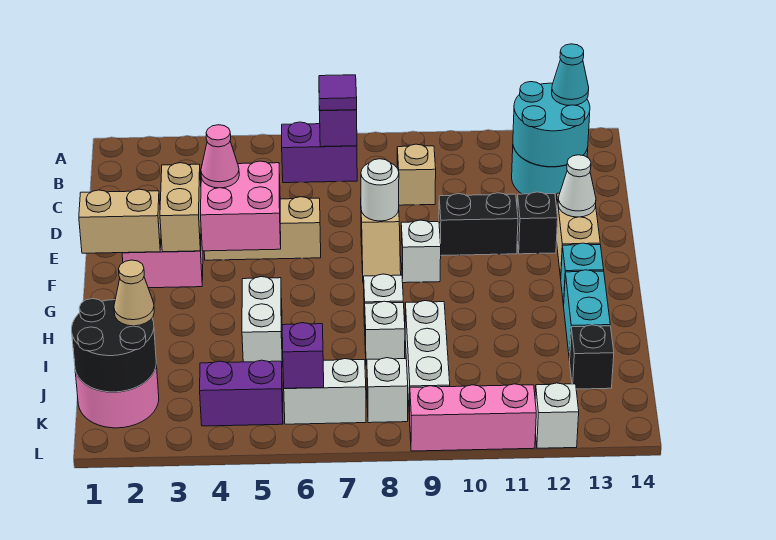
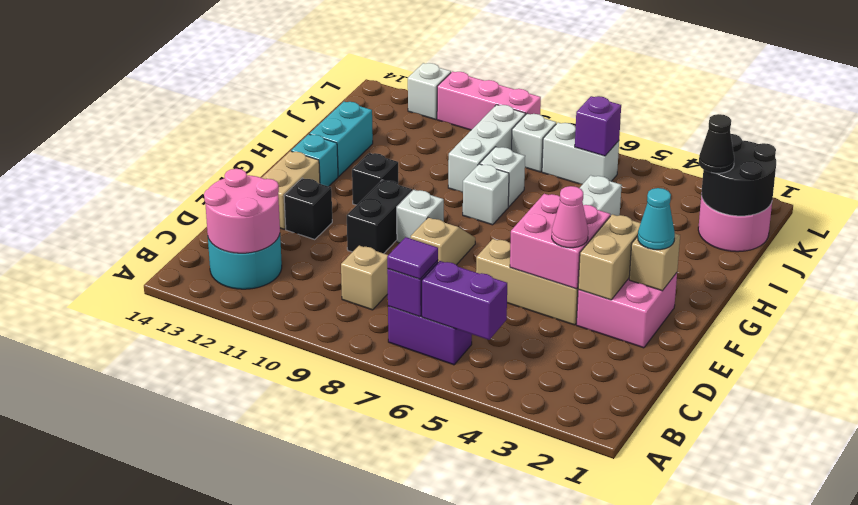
cyan 2x2 round brick [513,82,590,167] -> pink 2x2 round brick [204,169,280,253]
cyan 1x1 cone [552,44,589,105] -> cyan 1x1 cone moved to [638,188,675,250]
white 1x1 round brick [361,159,399,221] -> none
black 1x2 brick [439,193,518,255] -> black 1x2 brick turned to [347,180,412,253]
white 1x1 cone [558,155,596,217] -> none
tan 1x2 brick [79,189,161,253] -> tan 1x1 brick [629,234,680,291]
tan 1x1 cone [114,260,154,326] -> black 1x1 cone [699,114,734,173]
black 1x1 brick [569,325,614,389] -> black 1x1 brick moved to [352,153,398,205]
purple 1x2 brick [200,360,283,426] -> purple 1x2 brick moved to [422,261,507,340]

